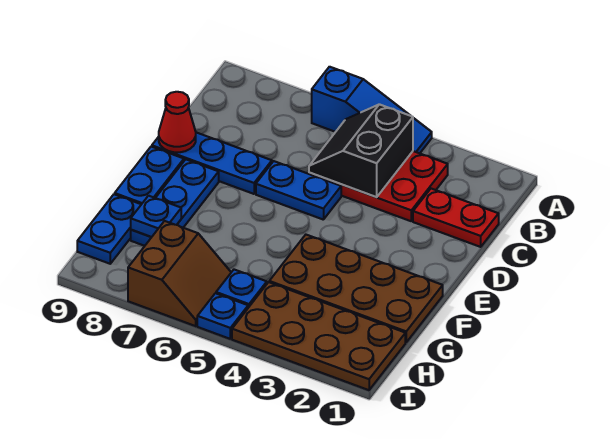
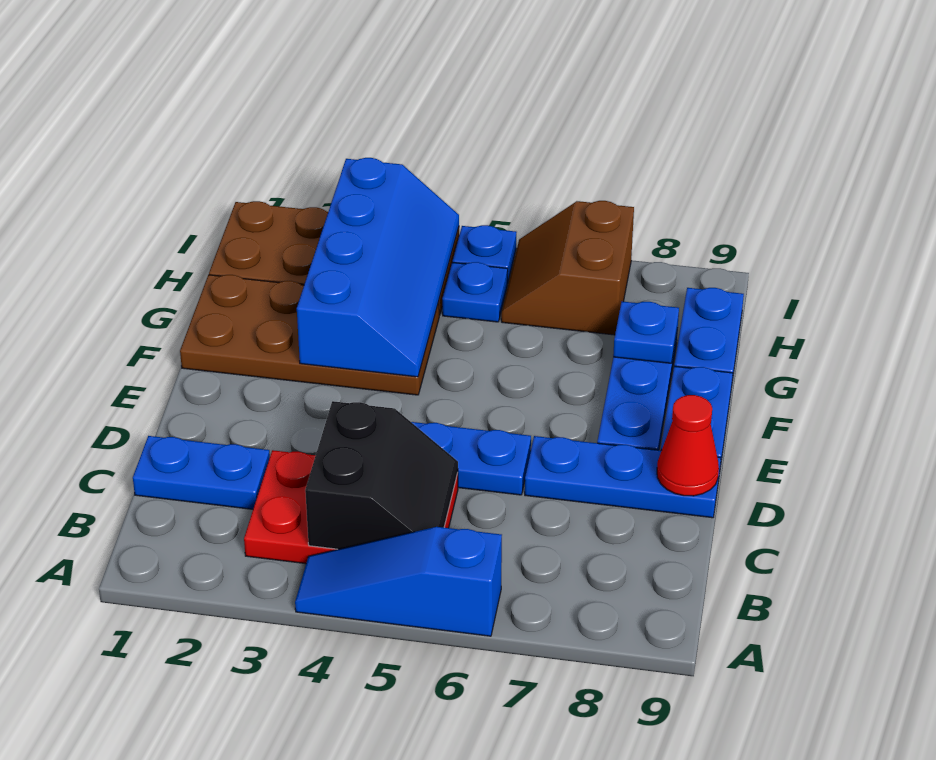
red 1x2 plate [413,189,499,247] -> blue 1x2 plate [133,436,270,509]
none -> blue 2x4 slope [297,158,459,377]

